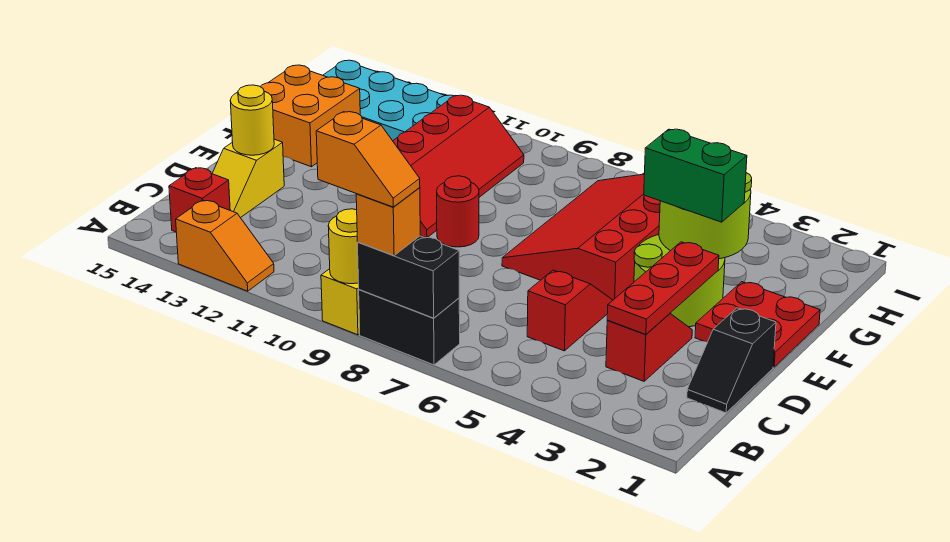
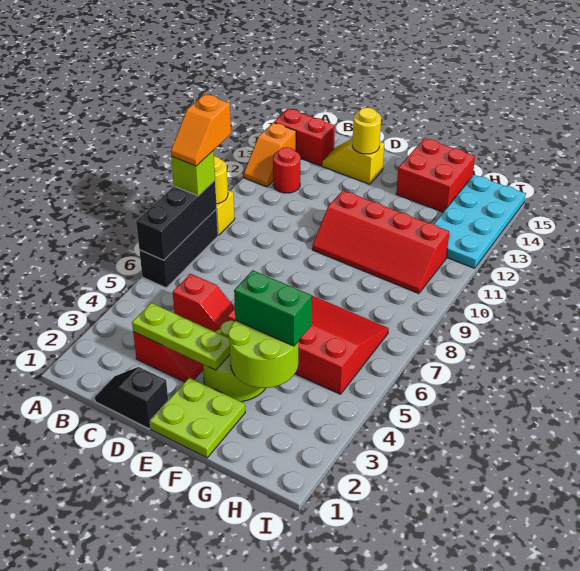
black 1x2 brick [359,290,460,365] -> black 1x3 brick [139,209,218,288]
black 1x2 brick [358,236,459,318] -> black 1x3 brick [136,181,217,260]
orange 1x1 brick [356,188,420,256] -> lime 1x1 brick [171,151,215,196]
red 1x1 brick [169,168,230,232] -> red 1x2 brick [274,109,335,166]
red 1x3 plate [607,242,719,334] -> lime 1x3 plate [132,303,230,370]
red 2x2 plate [695,282,820,367] -> lime 2x2 plate [150,378,245,458]
red 1x1 round brick [437,176,479,247] -> red 1x1 round brick moved to [273,147,301,193]
green 1x2 brick [644,129,747,222] -> green 1x2 brick turned to [234,270,312,346]
orange 2x2 brick [260,65,360,167] -> red 2x2 brick [396,138,475,212]

